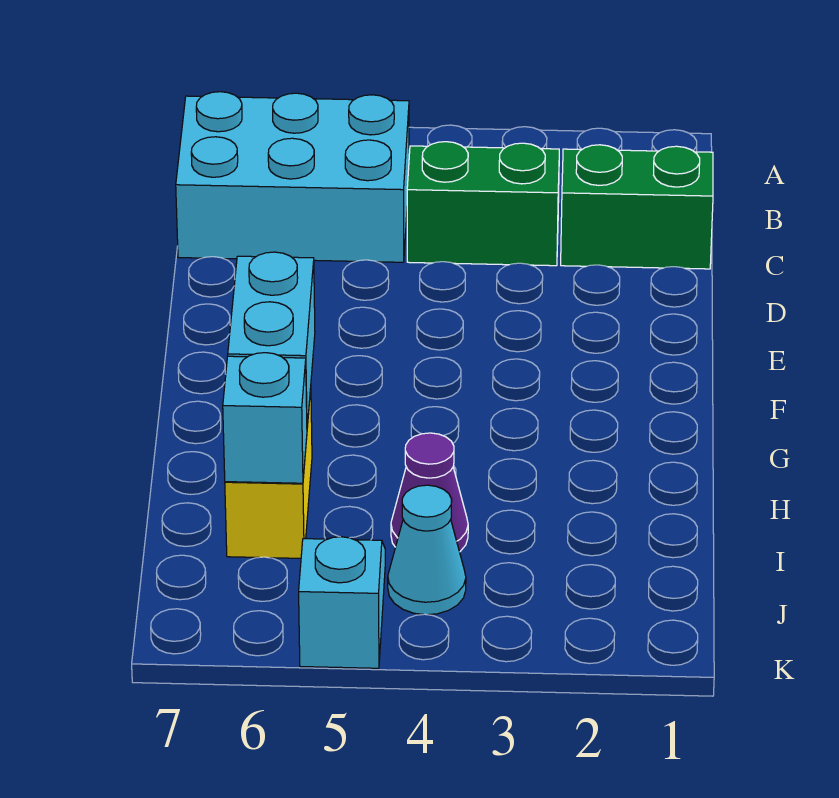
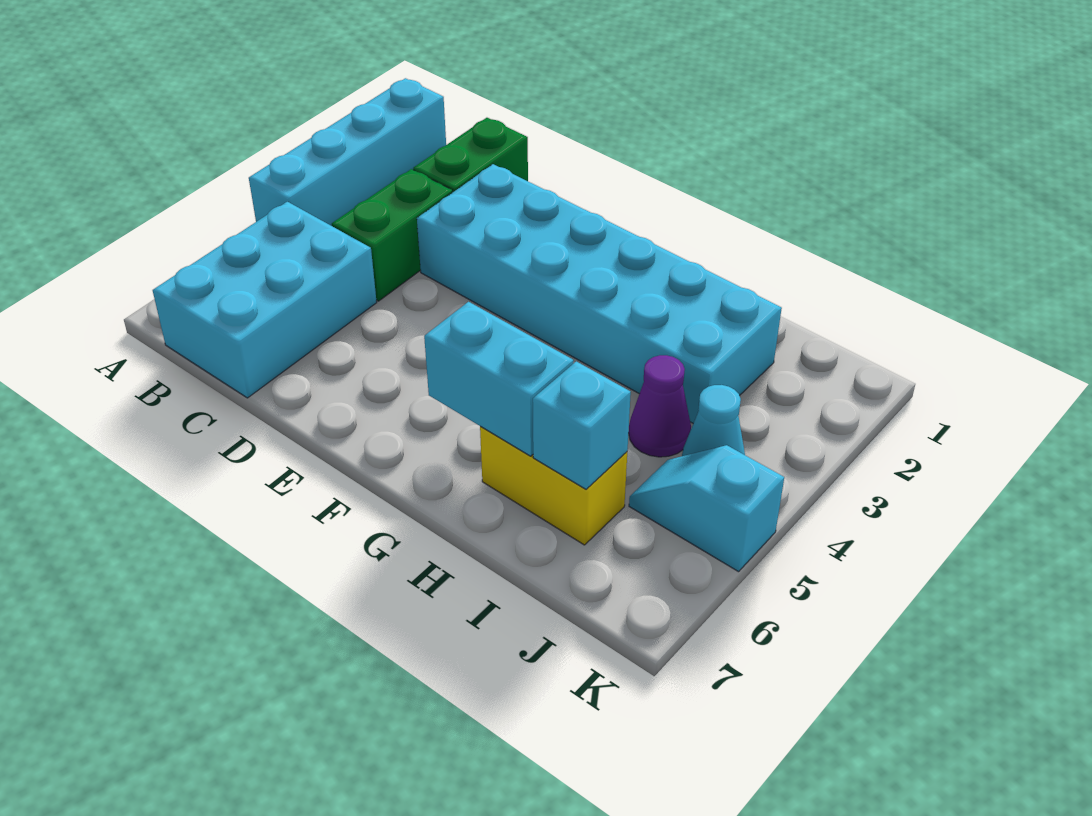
none -> cyan 1x4 brick [249,78,446,226]
none -> cyan 2x6 brick [417,164,782,423]

